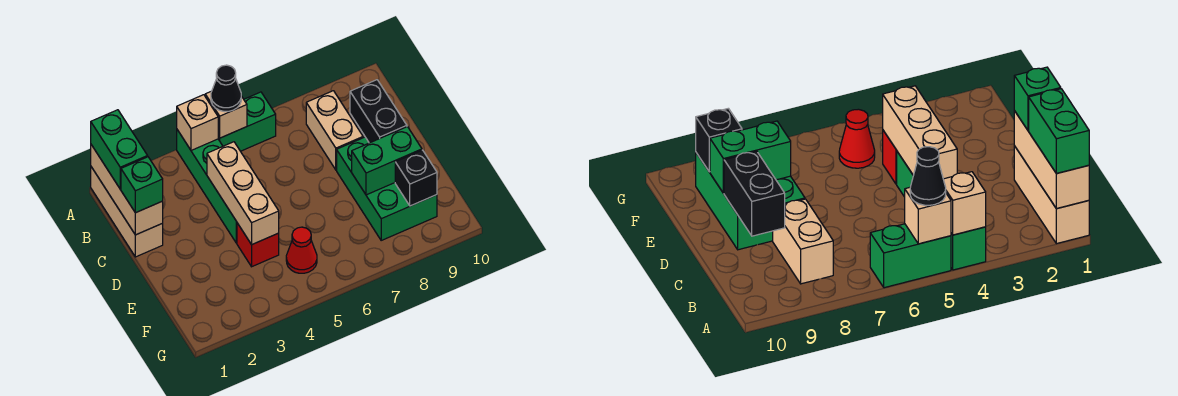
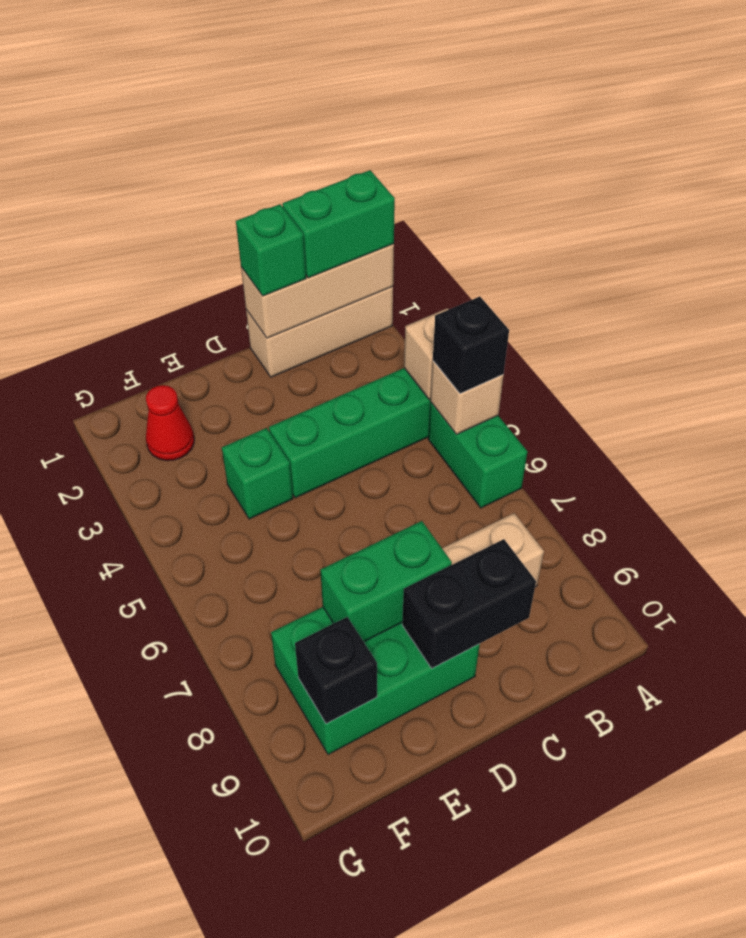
black 1x1 cone [211,65,241,112] -> black 1x1 brick [433,297,509,394]
tan 1x3 brick [207,142,279,245] -> none
red 1x1 brick [237,223,279,267] -> green 1x1 brick [222,428,293,519]
green 1x2 brick [352,127,422,195] -> green 1x2 brick turned to [320,521,452,642]
red 1x1 cone [286,227,317,273] -> red 1x1 cone moved to [146,385,194,461]

